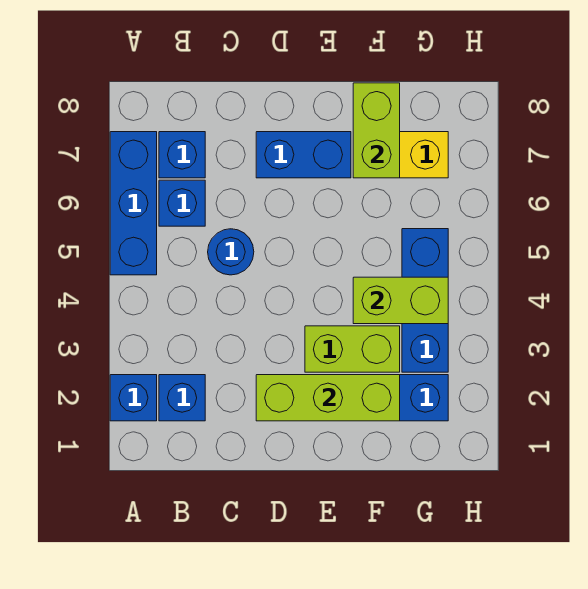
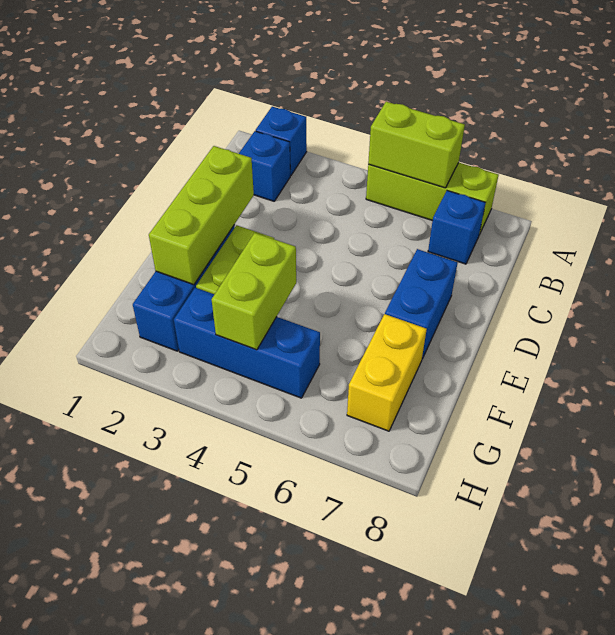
blue 1x3 brick [110,132,157,275] -> lime 1x3 brick [366,163,498,235]
blue 1x1 brick [159,180,205,226] -> none
blue 1x1 round brick [208,229,254,275] -> none
lime 1x2 brick [353,83,400,178] -> lime 1x2 brick moved to [368,102,465,188]

